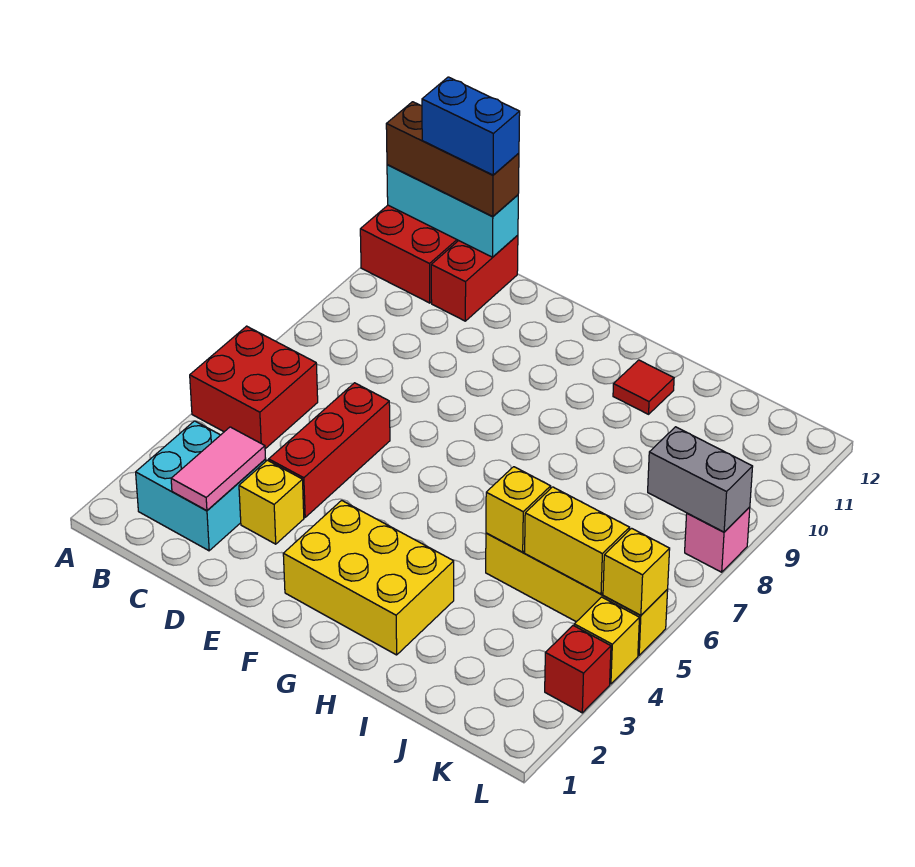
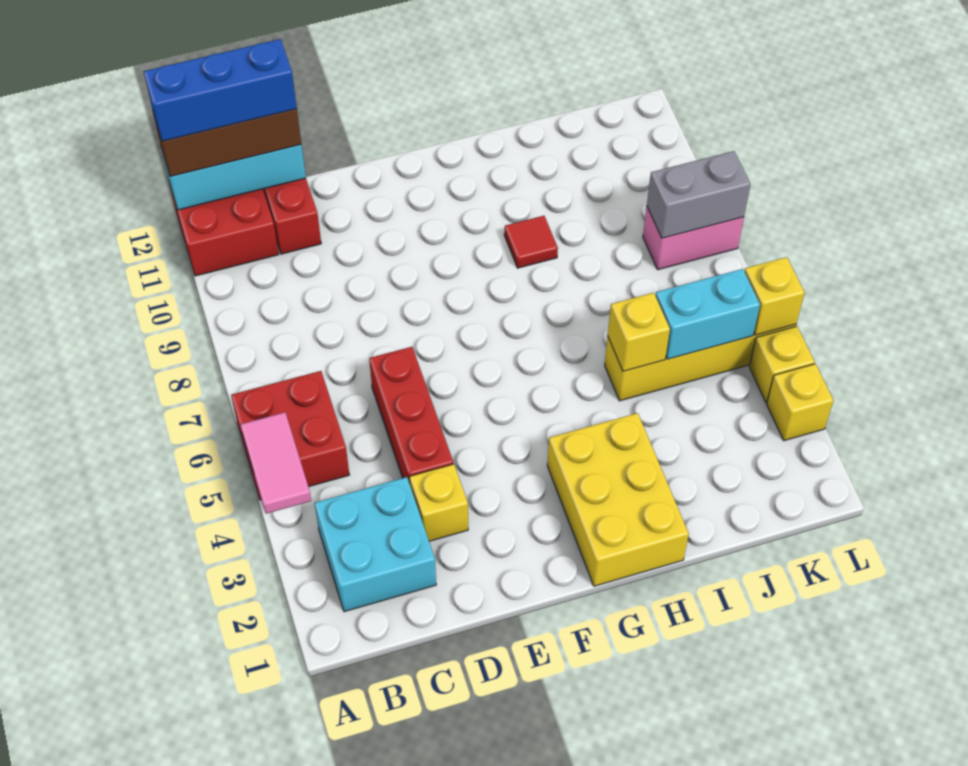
blue 1x2 brick [422,77,520,175] -> blue 1x3 brick [144,39,297,141]
pink 1x2 tile [171,427,266,511] -> pink 1x2 tile moved to [240,412,311,514]
yellow 2x3 brick [283,500,454,655] -> yellow 2x3 brick turned to [547,413,689,586]
red 1x1 tile [613,360,674,414] -> red 1x1 tile moved to [504,216,558,268]
yellow 1x2 brick [525,487,630,594] -> cyan 1x2 brick [656,269,760,359]
red 1x1 brick [545,626,611,713] -> yellow 1x1 brick [767,364,833,441]
pink 1x1 brick [685,507,750,572] -> pink 1x2 brick [643,207,744,270]

